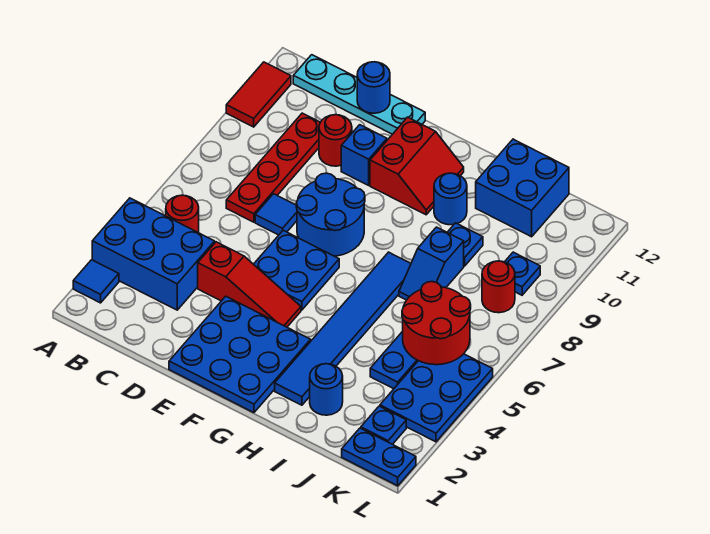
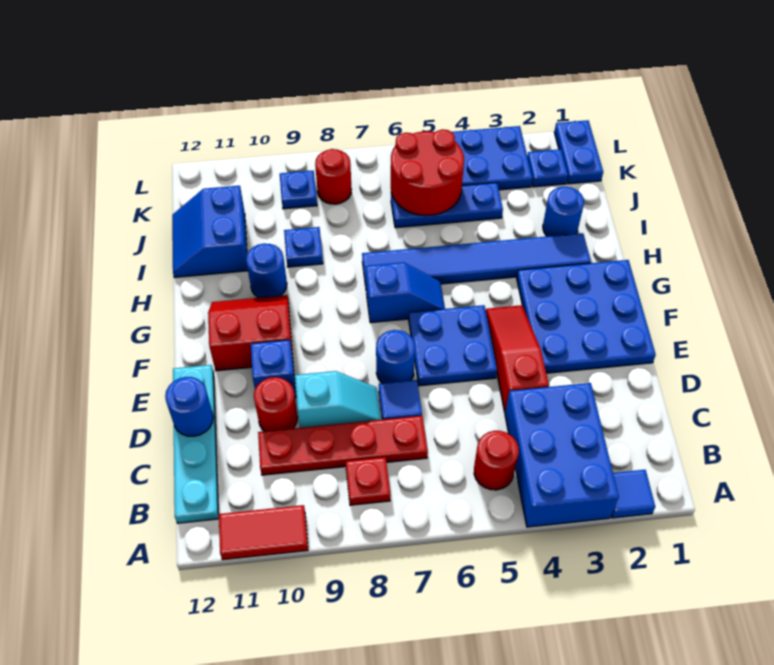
none -> red 1x1 plate [346,457,390,505]
none -> cyan 1x2 slope [295,371,381,428]
blue 2x2 round brick [296,173,365,256] -> blue 1x1 round brick [376,330,415,383]
blue 1x2 slope [399,227,464,300] -> blue 1x2 slope moved to [366,262,445,323]
blue 2x2 brick [476,139,569,237] -> blue 2x2 slope [172,186,248,278]

